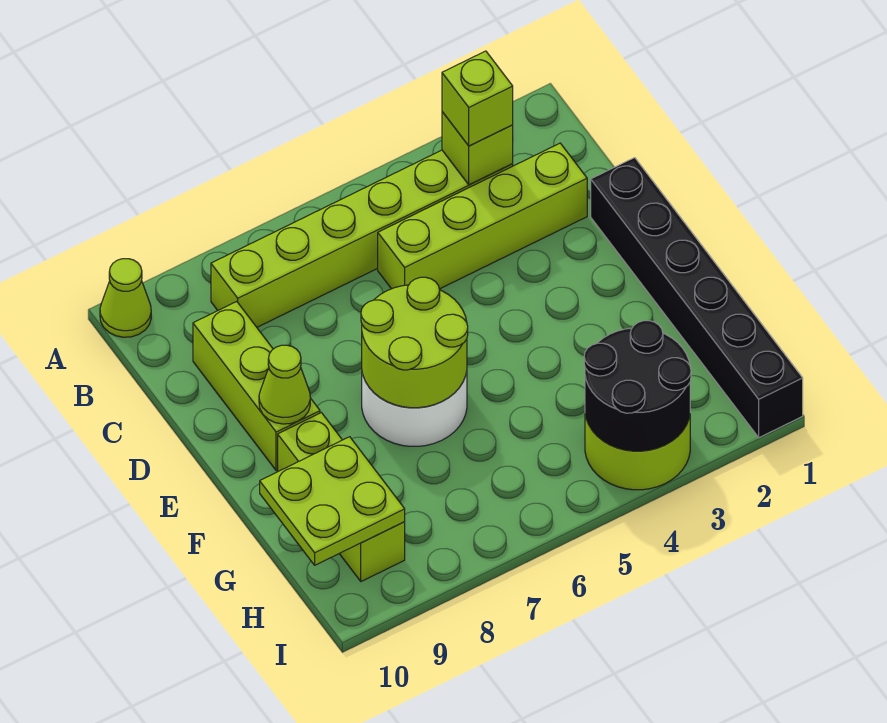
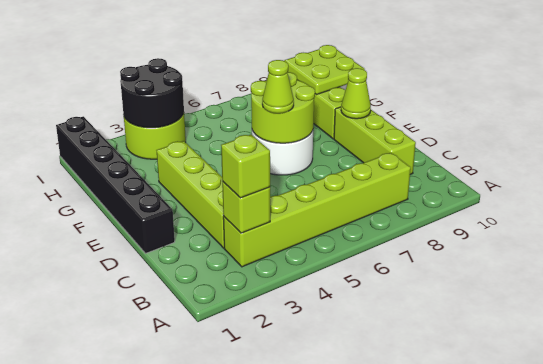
lime 1x1 cone [100,259,151,337] -> lime 1x1 cone moved to [262,60,294,113]
lime 1x4 brick [378,143,587,289] -> lime 1x4 brick turned to [156,141,224,248]

